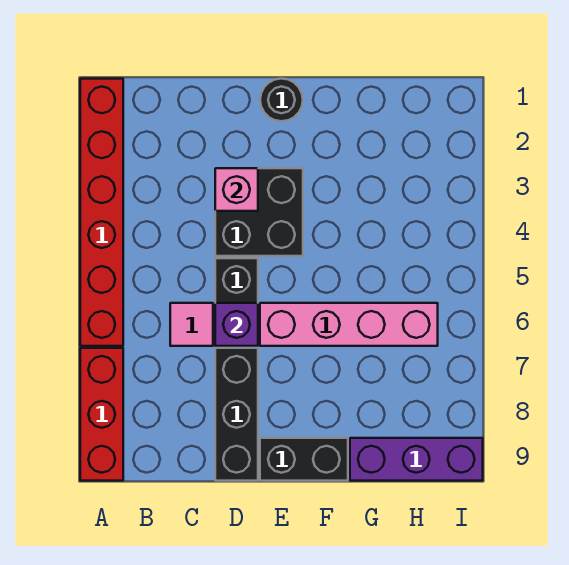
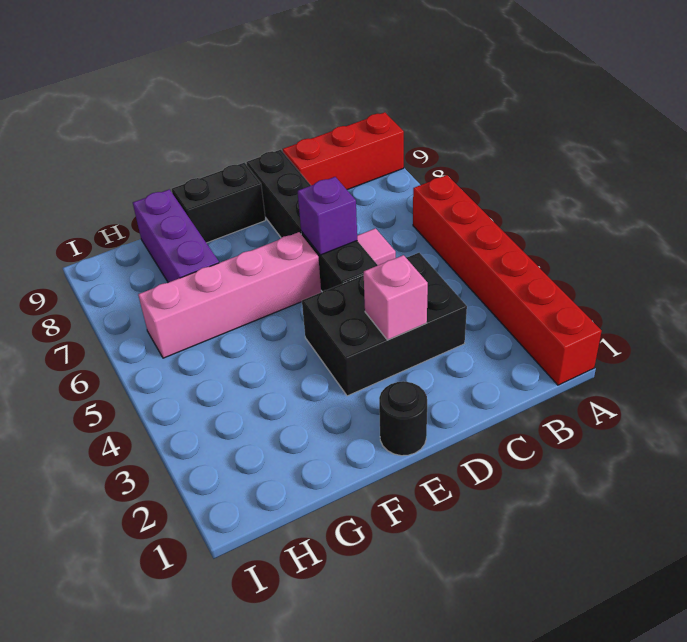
red 1x3 brick [80,348,123,481] -> red 1x3 brick turned to [283,112,404,190]
black 2x2 brick [215,168,303,256] -> black 2x3 brick [302,253,467,396]
purple 1x3 brick [350,438,483,481] -> purple 1x3 brick turned to [133,189,219,282]

